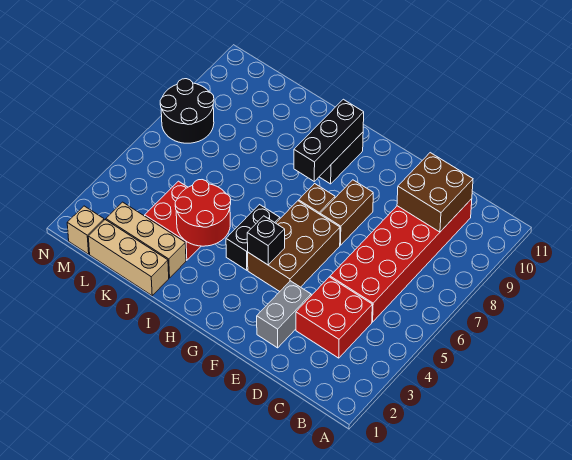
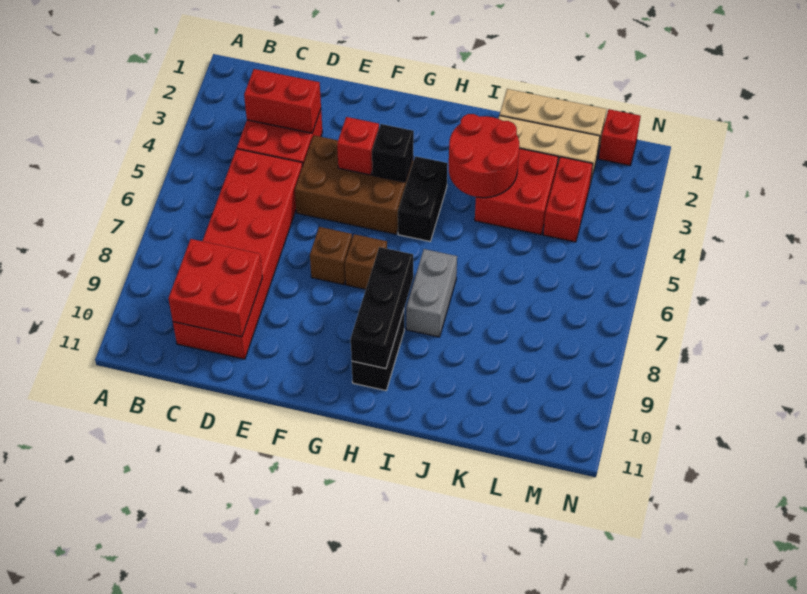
none -> red 1x2 brick [244,69,321,133]
brown 2x2 brick [397,153,473,232] -> red 2x2 brick [168,239,262,337]
grey 1x2 brick [257,281,311,348] -> grey 1x2 brick moved to [406,249,457,337]
brown 2x3 brick [248,201,340,291] -> brown 2x3 brick turned to [295,136,413,234]
none -> red 1x1 brick [337,117,379,175]
brown 1x2 brick [320,180,373,245] -> brown 1x1 brick [310,227,352,285]
none -> red 1x2 brick [543,157,593,242]
tan 1x1 brick [67,206,104,254] -> red 1x1 brick [599,109,641,166]
black 2x2 round brick [160,79,214,143] -> none

